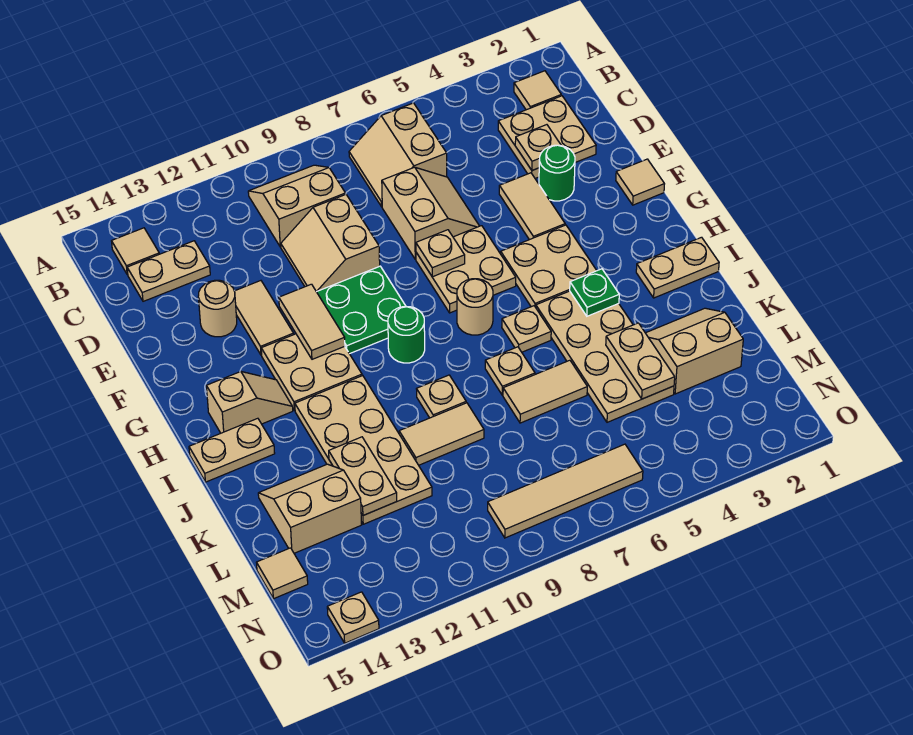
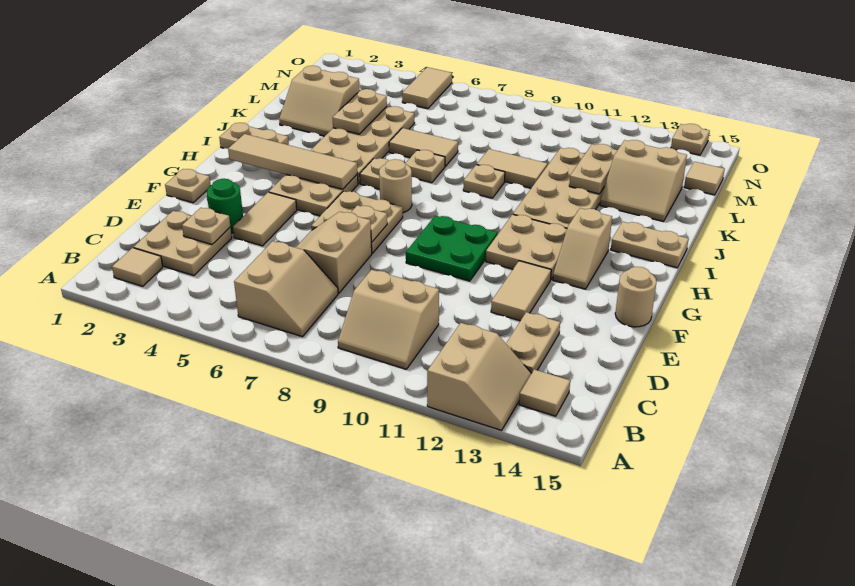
tan 1x2 plate [127,241,210,301] -> tan 1x2 plate turned to [506,312,560,373]
tan 2x2 slope [281,194,380,292] -> tan 2x2 slope moved to [427,323,532,430]
tan 1x1 round brick [198,280,237,337] -> tan 1x1 round brick moved to [615,267,657,327]
tan 1x1 tile [616,159,664,205] -> tan 1x1 plate [165,169,211,203]
tan 1x2 tile [279,284,345,359] -> tan 1x2 tile moved to [402,67,452,109]
green 1x1 round brick [388,307,425,363] -> none
tan 1x2 slope [206,372,293,433] -> tan 1x2 slope turned to [553,208,612,289]
green 1x1 plate [570,269,619,316] -> none
tan 1x4 tile [488,444,643,538] -> tan 1x4 tile moved to [228,134,358,189]

